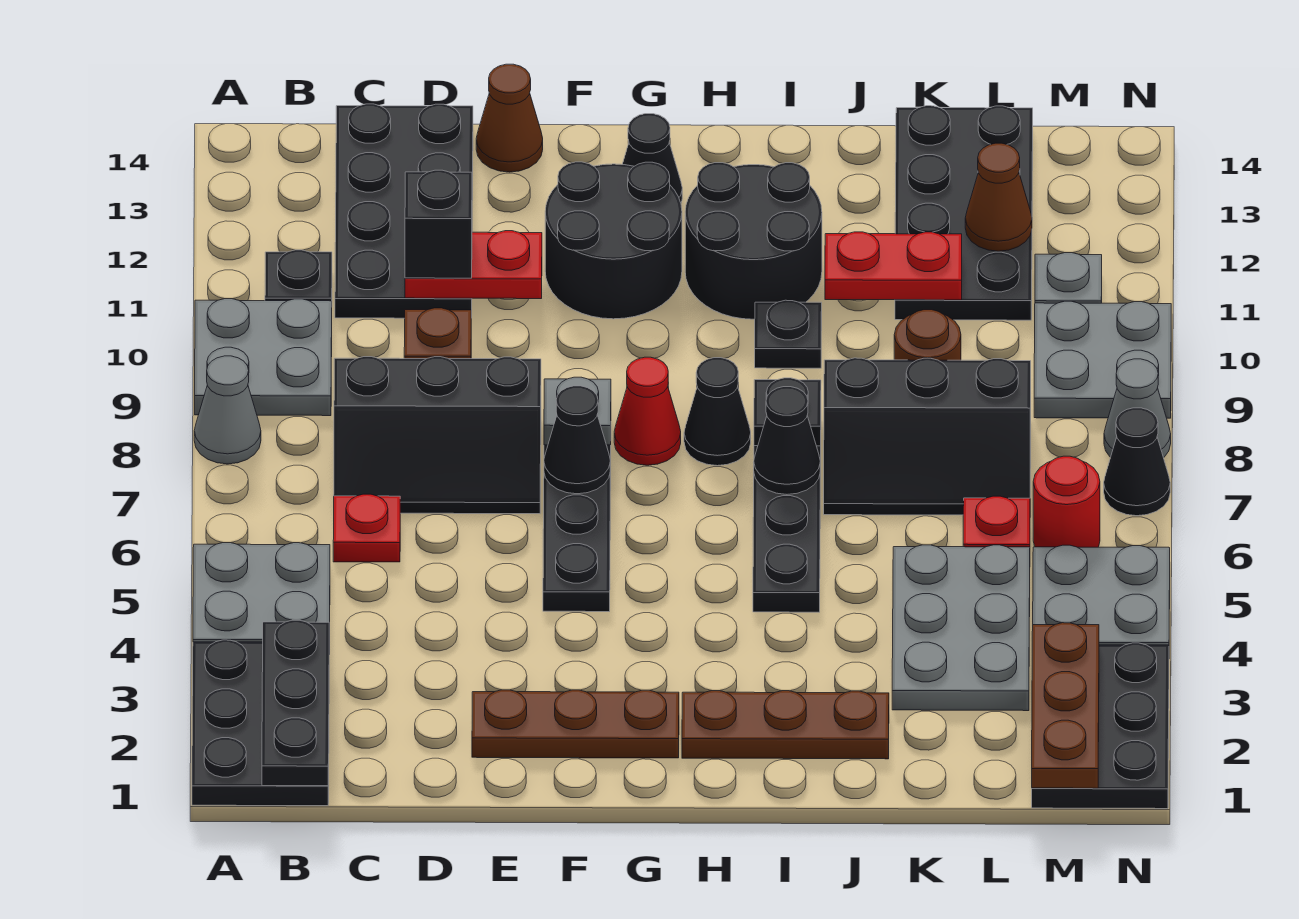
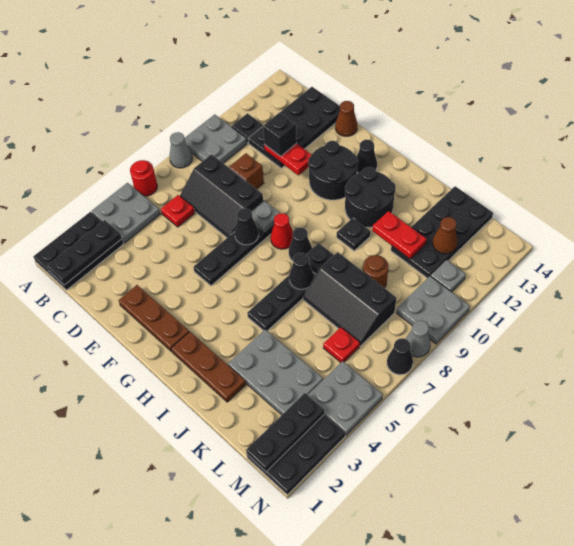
grey 2x3 plate [892,545,1030,711] -> grey 2x3 plate turned to [228,329,323,415]
brown 1x3 plate [1032,623,1099,788] -> black 1x3 plate [246,393,325,472]
red 1x1 round brick [1033,456,1100,547] -> red 1x1 round brick moved to [130,160,157,196]

